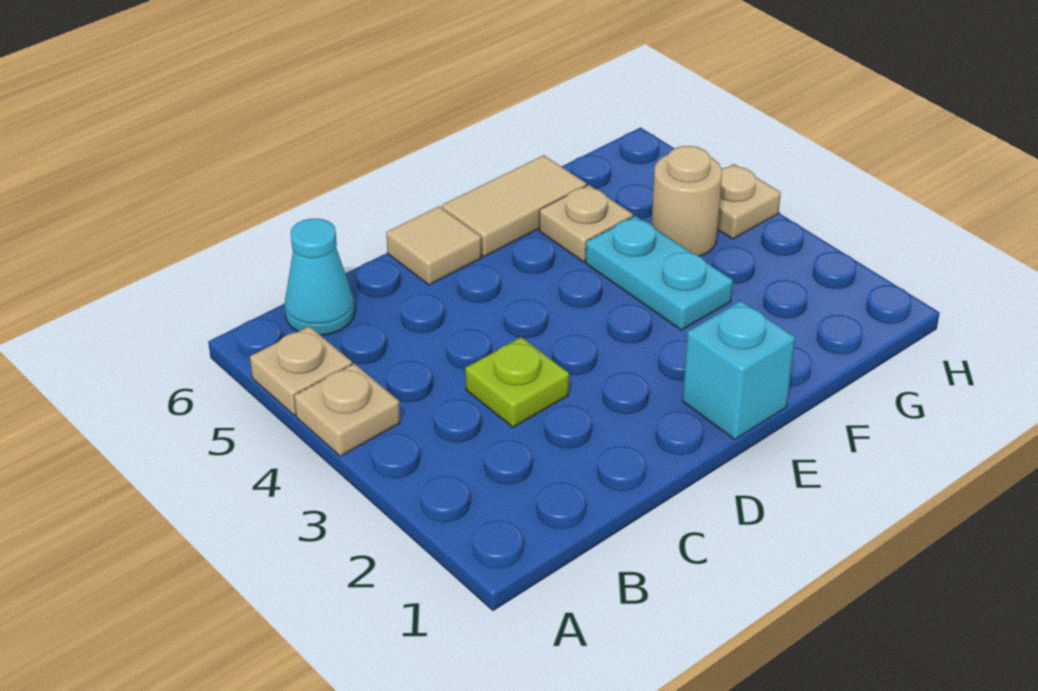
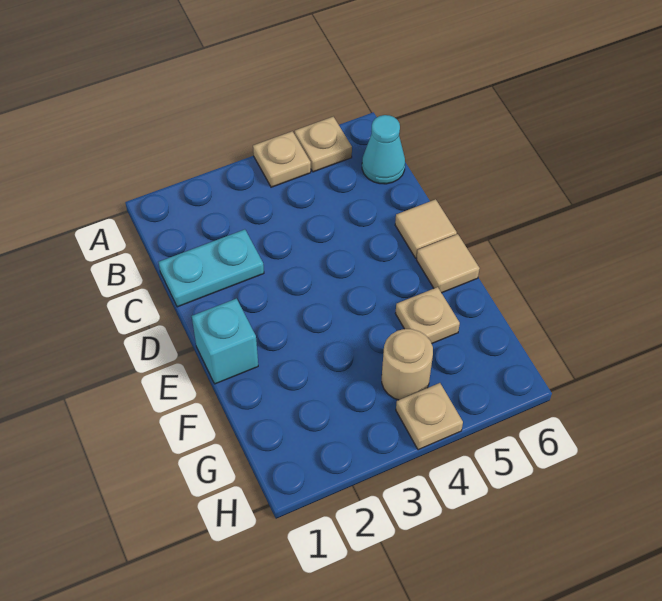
lime 1x1 plate [465,337,569,427] -> none
tan 1x2 tile [442,155,587,257] -> tan 1x1 tile [417,234,480,293]
cyan 1x2 plate [585,216,733,330] -> cyan 1x2 plate moved to [159,229,264,307]

